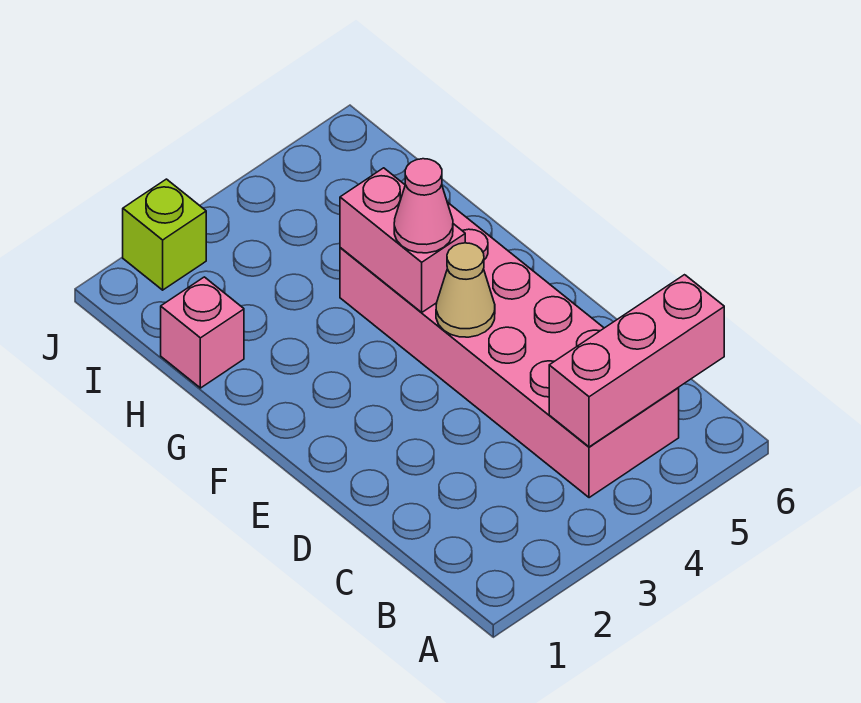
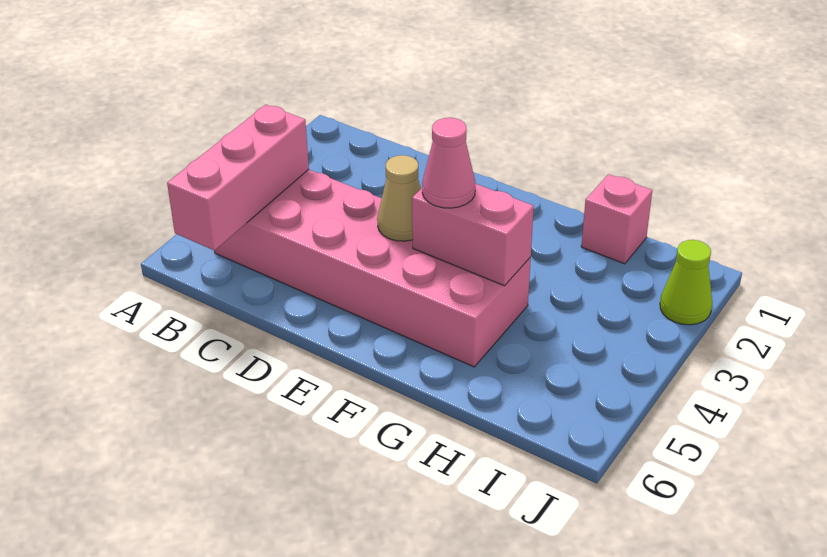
lime 1x1 brick [123,179,206,290] -> lime 1x1 cone [660,240,712,325]

